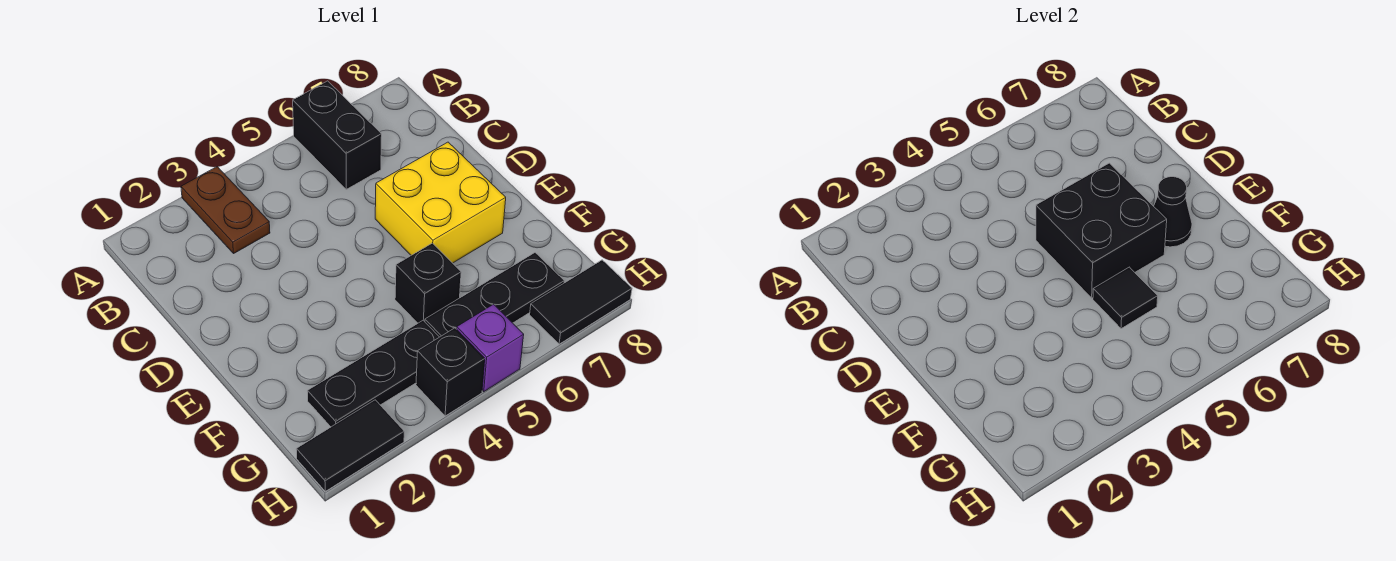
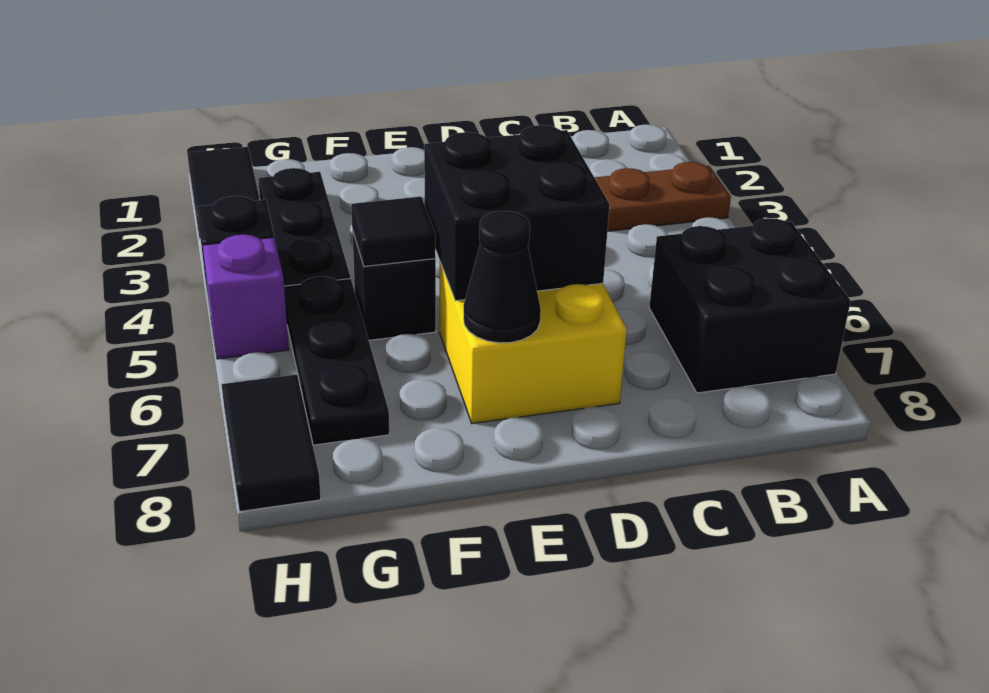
black 1x2 brick [293,81,382,189] -> black 2x2 brick [649,218,851,393]

